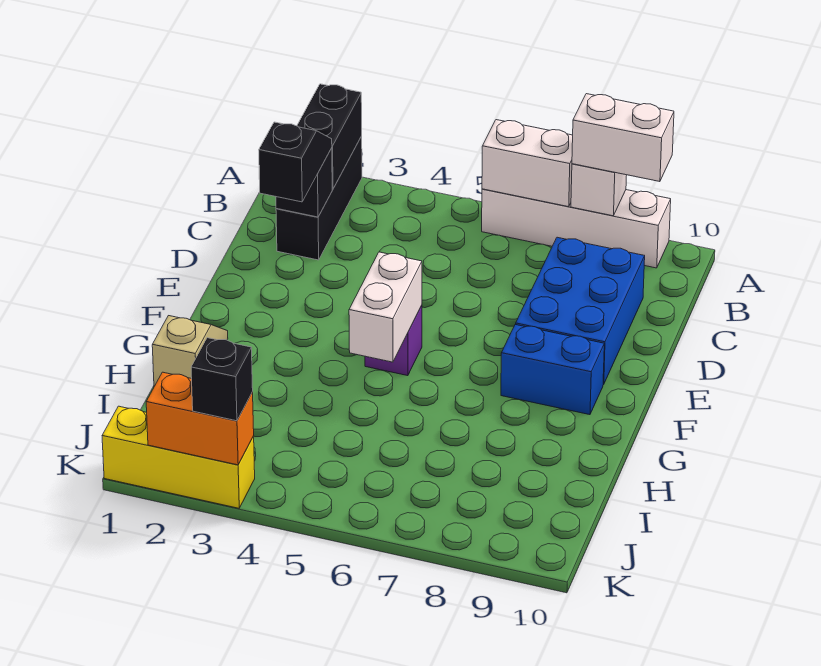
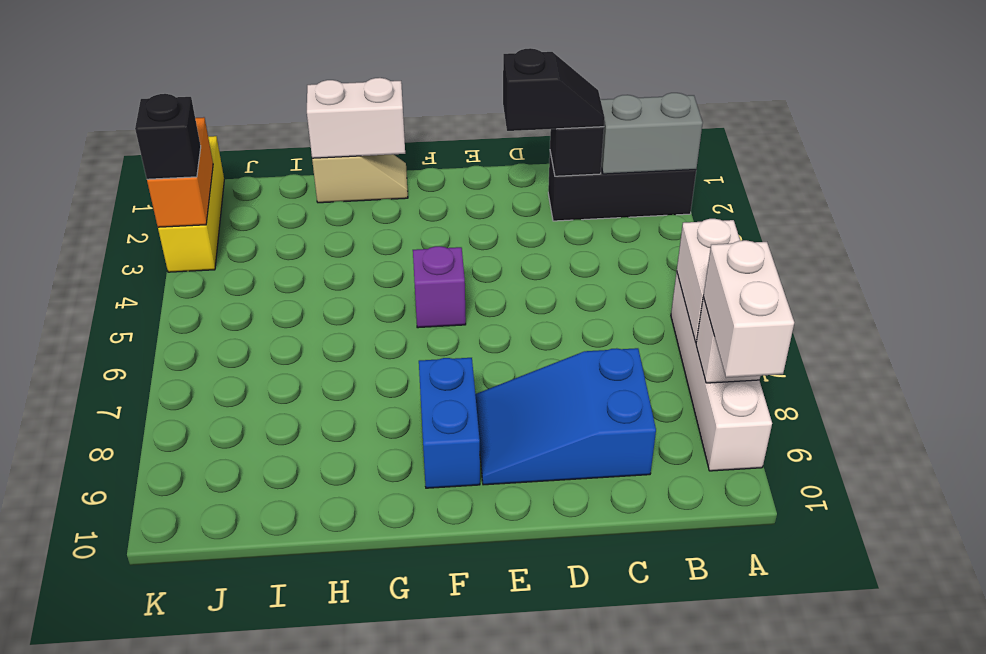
black 1x2 brick [297,84,362,189] -> grey 1x2 brick [601,93,703,174]
blue 2x3 brick [516,237,645,384] -> blue 2x3 slope [475,348,656,485]
white 1x2 brick [349,252,422,362] -> white 1x2 brick moved to [307,78,405,158]

